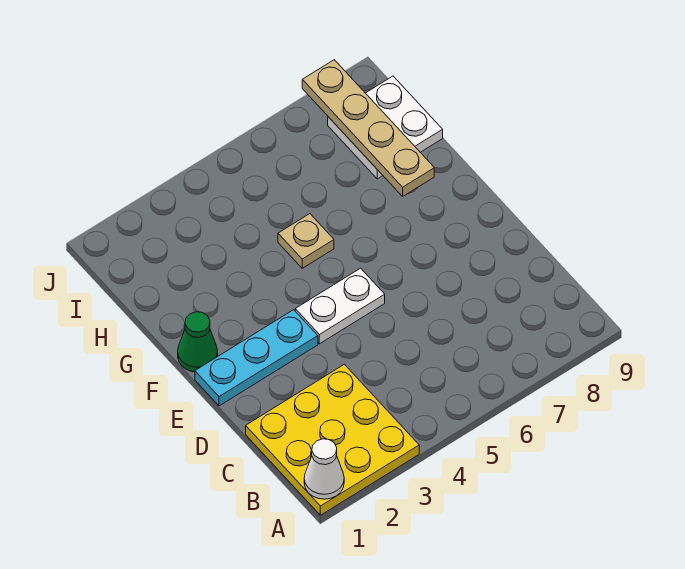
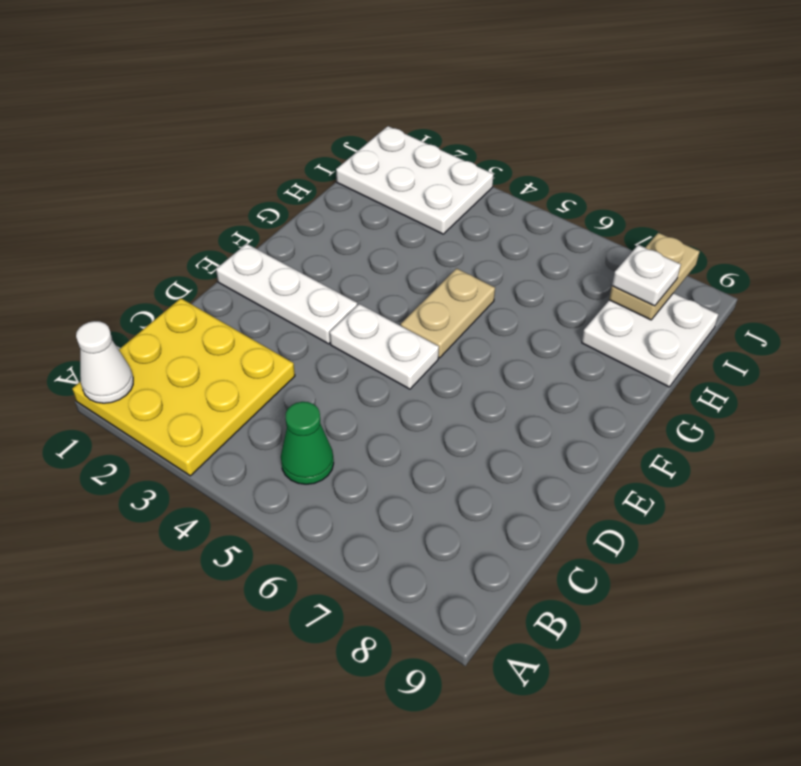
cyan 1x3 plate [195,310,318,406] -> white 1x3 plate [216,244,357,344]
green 1x1 cone [178,312,218,372] -> green 1x1 cone moved to [281,402,334,484]
tan 1x1 plate [278,214,334,268] -> tan 1x2 plate [401,268,495,358]
tan 1x4 plate [302,60,434,196] -> tan 1x2 plate [609,233,700,320]
none -> white 2x3 plate [336,126,494,234]
none -> white 1x1 plate [612,245,681,306]

